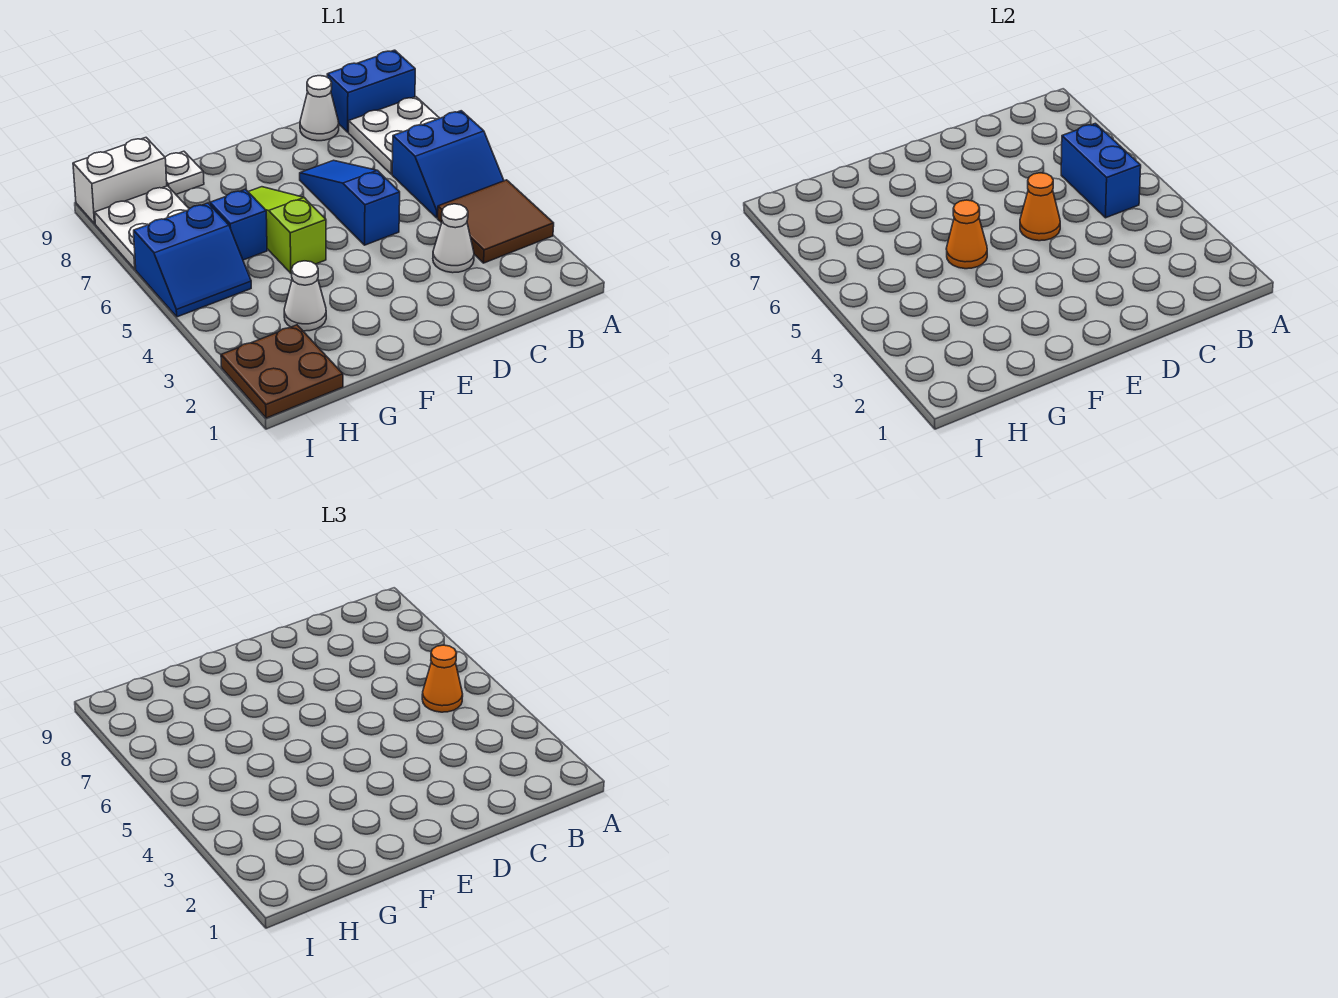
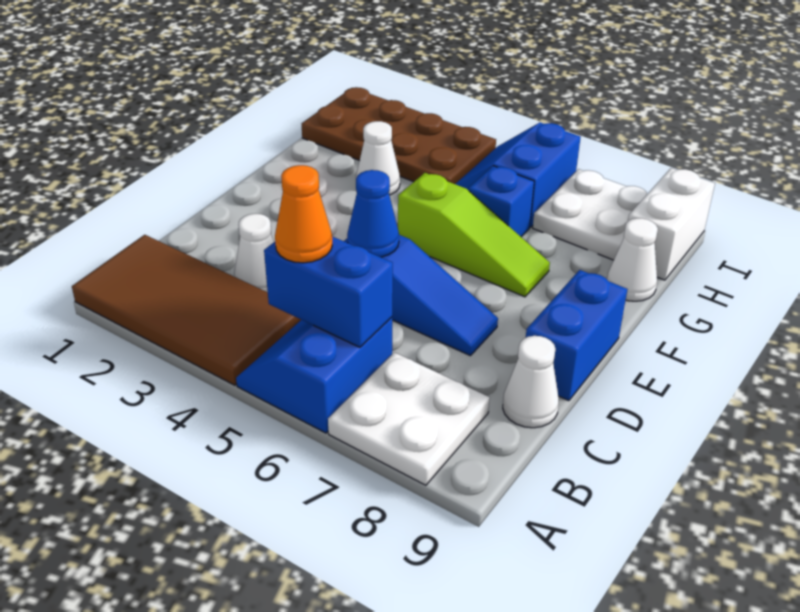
brown 2x2 tile [438,180,554,263] -> brown 2x4 tile [72,235,301,385]
blue 1x2 brick [327,50,415,132] -> blue 1x2 brick moved to [526,270,628,401]
orange 1x1 cone [1020,173,1060,241] -> blue 1x1 cone [347,170,399,257]
orange 1x1 cone [946,200,987,269] -> none
white 1x1 plate [165,151,204,194] -> white 1x1 cone [607,218,658,301]
brown 2x2 plate [221,325,343,418] -> brown 2x4 plate [302,87,496,184]

